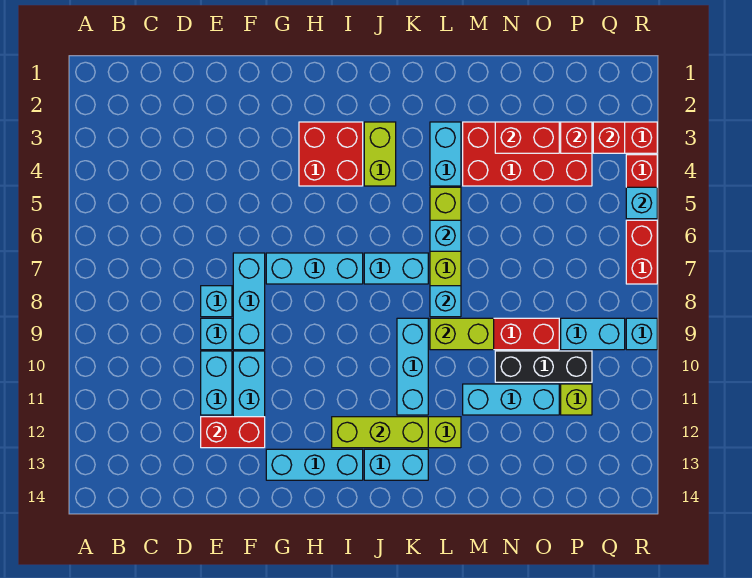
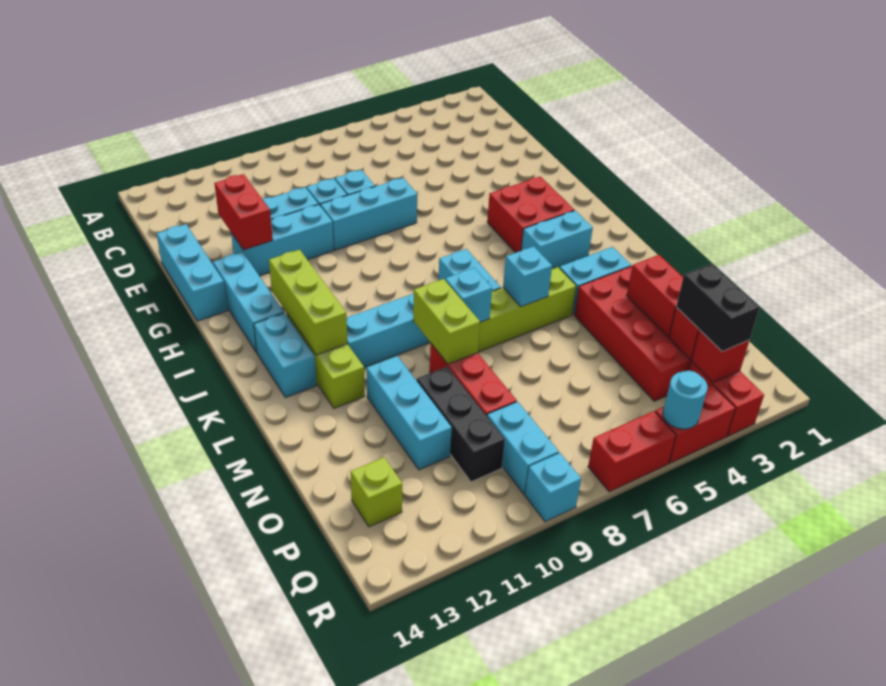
cyan 1x3 brick [266,253,363,284] -> cyan 1x3 brick moved to [157,224,228,321]
lime 1x2 brick [364,122,396,186] -> cyan 1x2 brick [521,210,593,269]
none -> black 1x2 brick [676,264,760,351]
lime 1x1 brick [561,384,592,415] -> lime 1x1 brick moved to [351,457,402,527]
cyan 1x1 brick [626,187,657,219] -> cyan 1x1 round brick [663,371,708,429]

